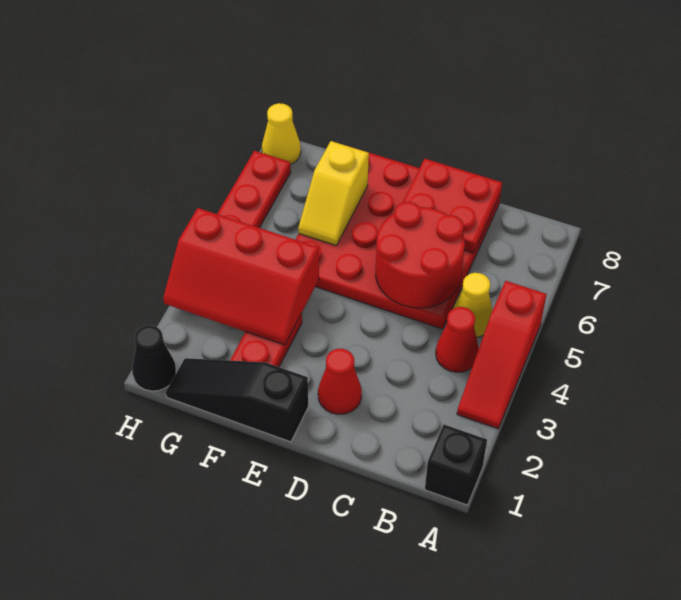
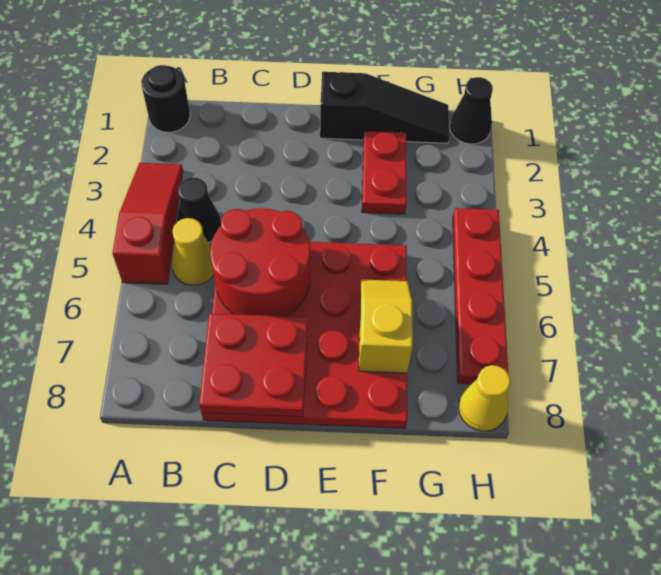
black 1x1 brick [425,425,487,505] -> black 1x1 round brick [141,65,190,132]
red 1x1 cone [436,307,479,372] -> black 1x1 cone [177,178,221,243]
red 1x1 cone [318,349,362,414] -> none
red 2x3 slope [163,208,319,345] -> none

